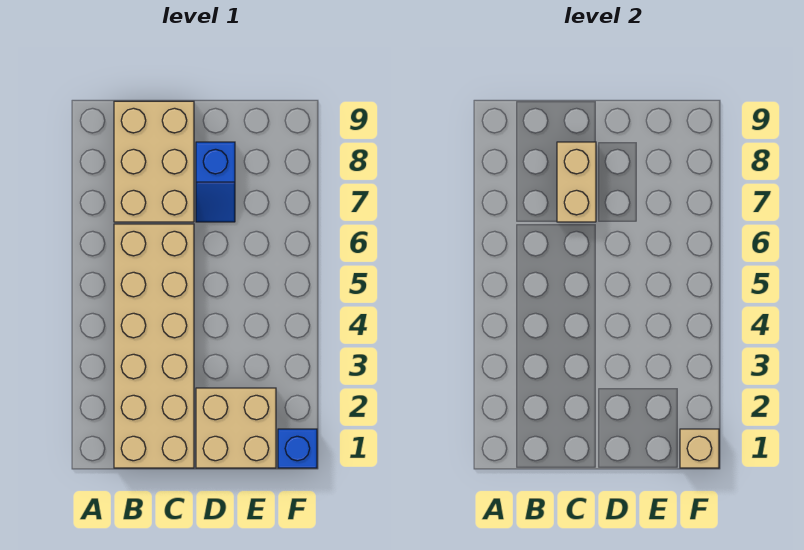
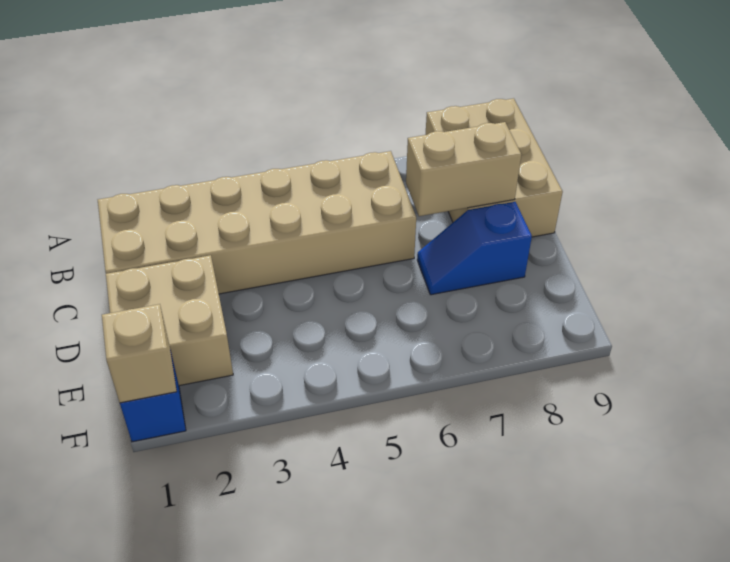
tan 2x3 brick [114,101,194,222] -> tan 2x3 brick turned to [425,98,563,237]

